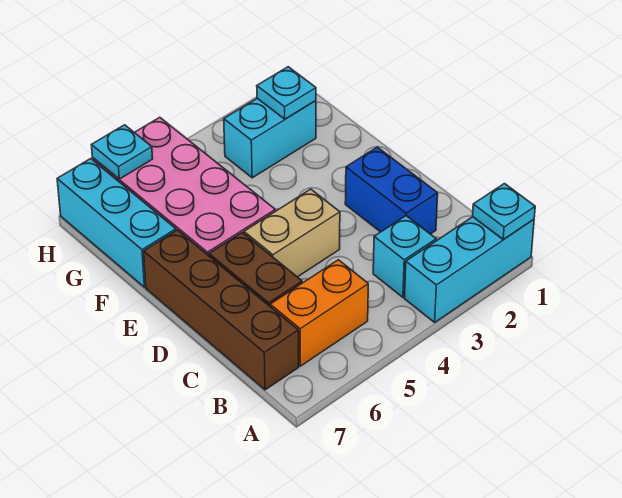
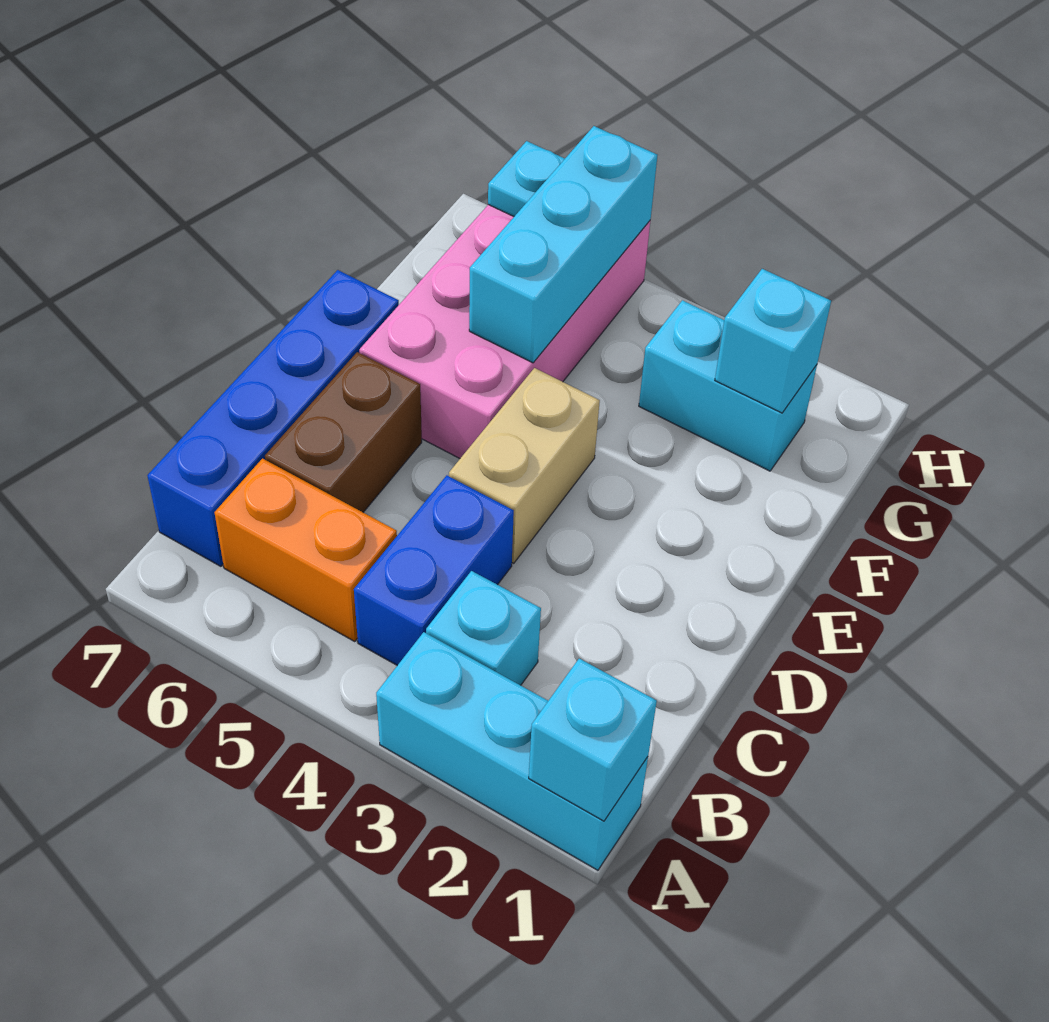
cyan 1x1 plate [473,184,535,240] -> cyan 1x1 brick [529,659,657,821]
brown 1x4 brick [144,230,299,390] -> blue 1x4 brick [147,270,399,566]
blue 1x2 brick [345,147,438,234] -> blue 1x2 brick moved to [354,475,514,665]
tan 1x2 brick [244,189,340,277] -> tan 1x2 brick turned to [449,368,600,563]
cyan 1x3 brick [57,159,176,287] -> cyan 1x3 brick moved to [469,126,658,363]
cyan 1x1 plate [257,67,316,119] -> cyan 1x1 brick [715,269,831,413]

